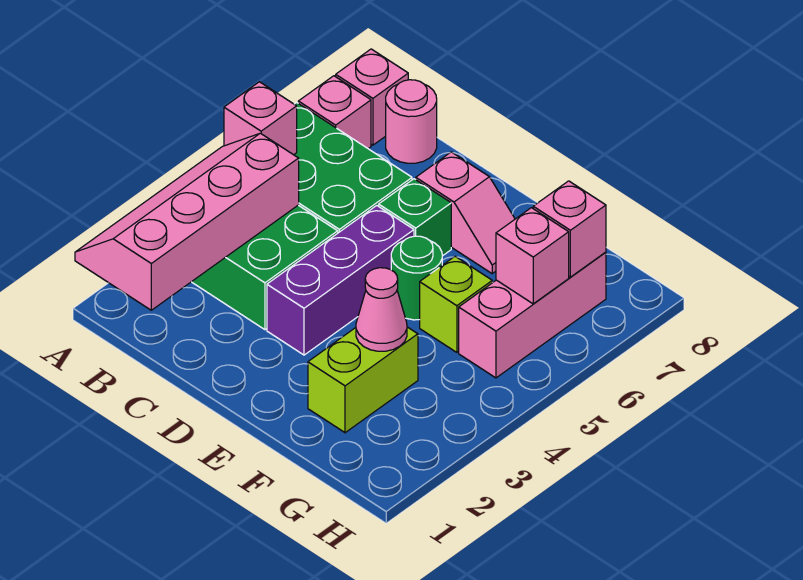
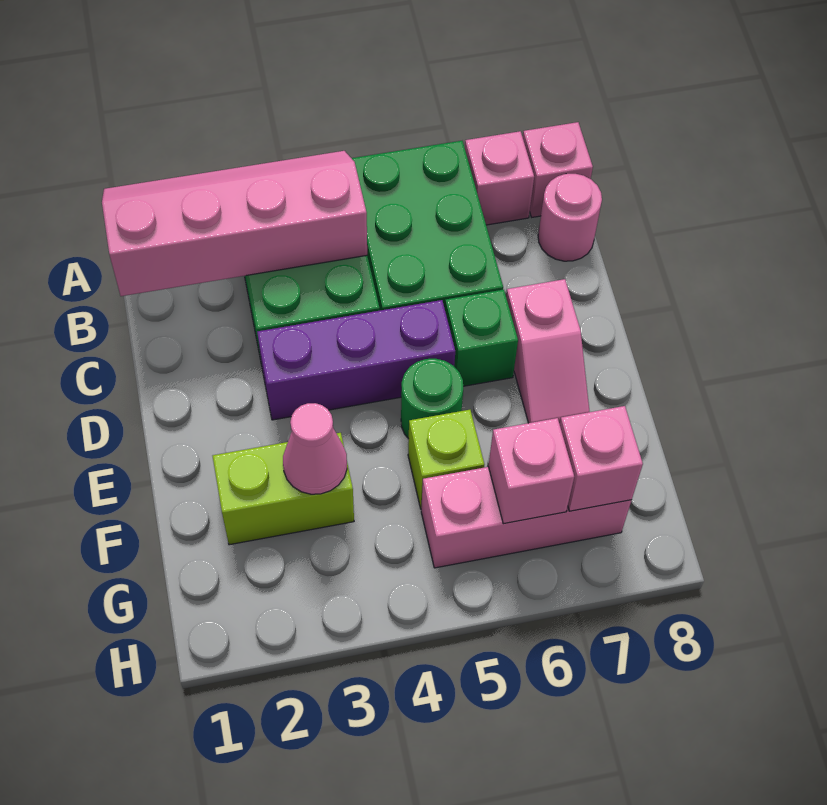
pink 1x1 brick [224,82,297,155] -> none

